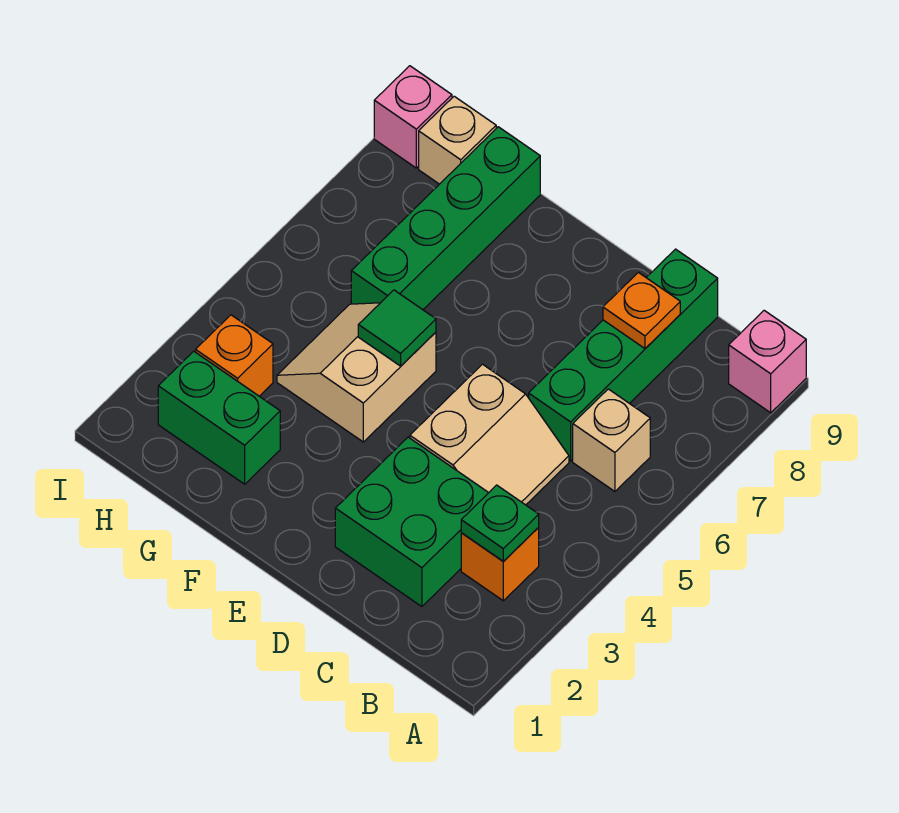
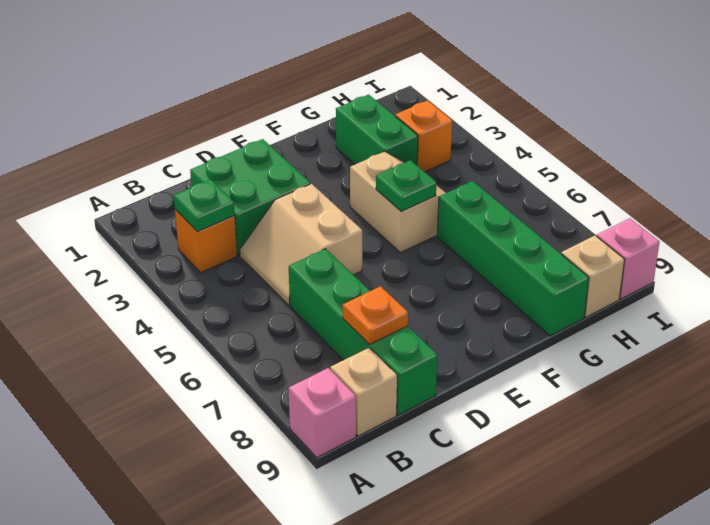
tan 1x1 brick [573,389,650,491] -> tan 1x1 brick moved to [330,348,397,436]
green 1x1 tile [358,290,436,366] -> green 1x1 plate [376,160,436,212]
green 1x2 brick [158,351,280,484] -> green 1x2 brick turned to [336,95,418,165]

